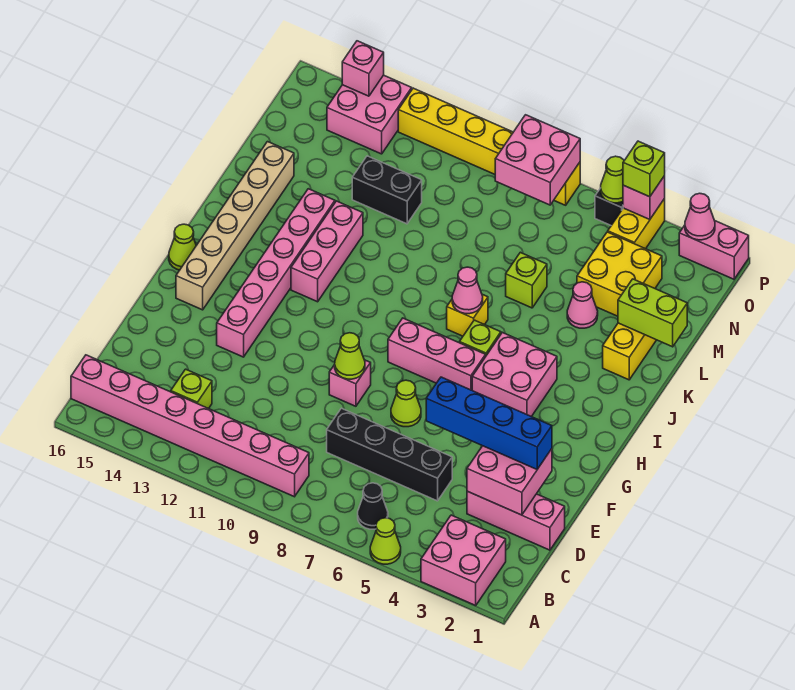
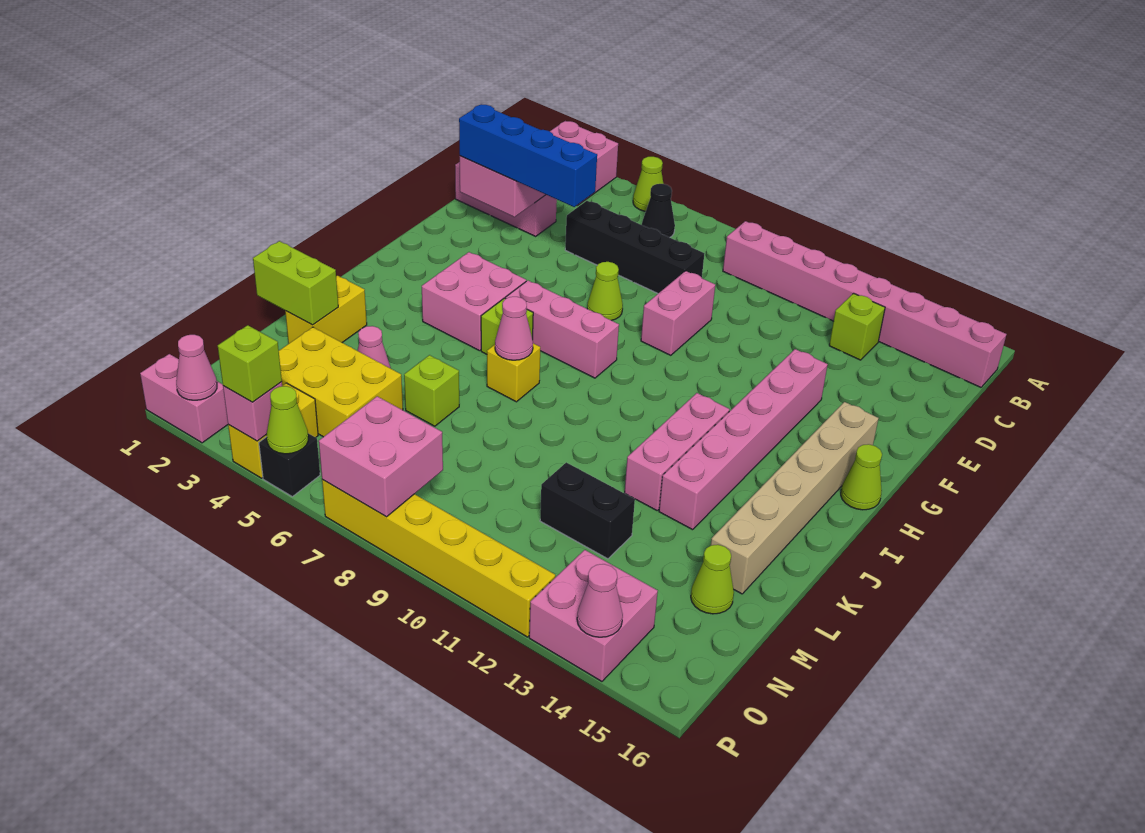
pink 1x1 brick [329,360,371,406] -> pink 1x2 brick [641,271,715,355]
lime 1x1 cone [335,333,365,379] -> lime 1x1 cone moved to [691,545,734,614]
yellow 2x2 brick [577,232,662,316] -> yellow 2x3 brick [279,327,403,437]
pink 1x1 brick [342,41,384,96] -> pink 1x1 cone [577,564,623,637]

